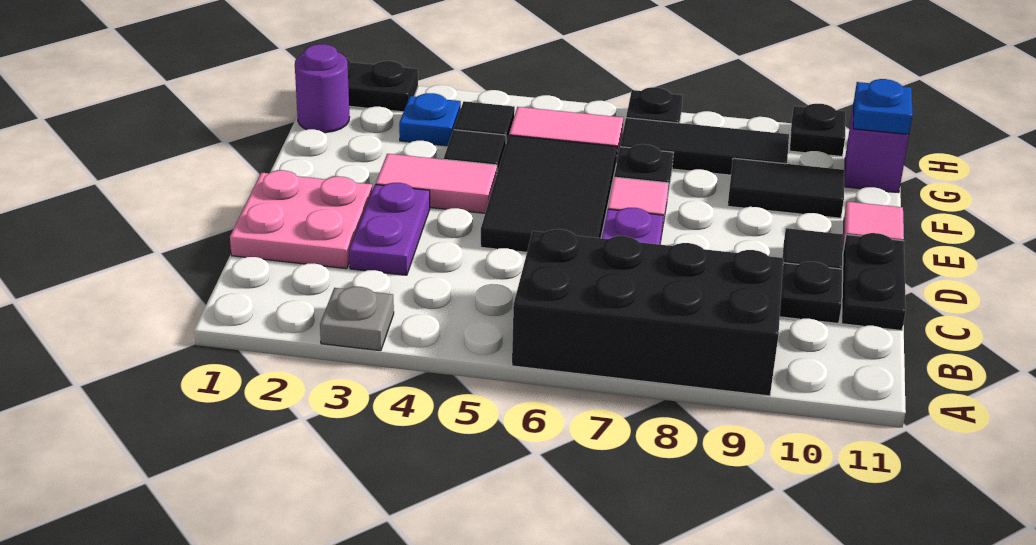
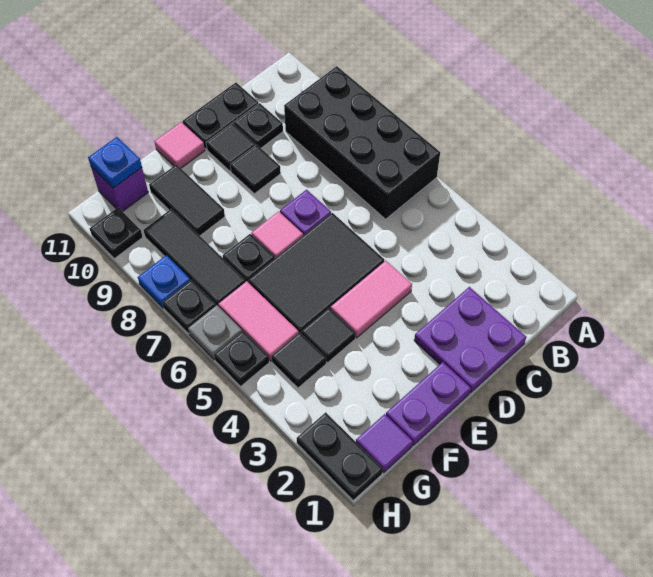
grey 1x1 plate [320,287,394,351] -> grey 1x1 plate moved to [188,305,242,360]
pink 2x2 plate [230,170,372,269] -> purple 2x2 plate [414,287,526,393]
purple 1x2 plate [349,183,430,275] -> purple 1x2 plate moved to [386,362,471,445]
none -> black 1x1 tile [230,145,281,194]
pink 1x2 tile [376,154,497,213] -> pink 1x2 tile turned to [331,261,412,338]
purple 1x1 round brick [295,44,350,133] -> purple 1x1 tile [356,414,413,473]
blue 1x1 plate [399,93,461,146] -> blue 1x1 plate moved to [138,255,190,308]
none -> black 1x1 plate [214,331,269,386]

